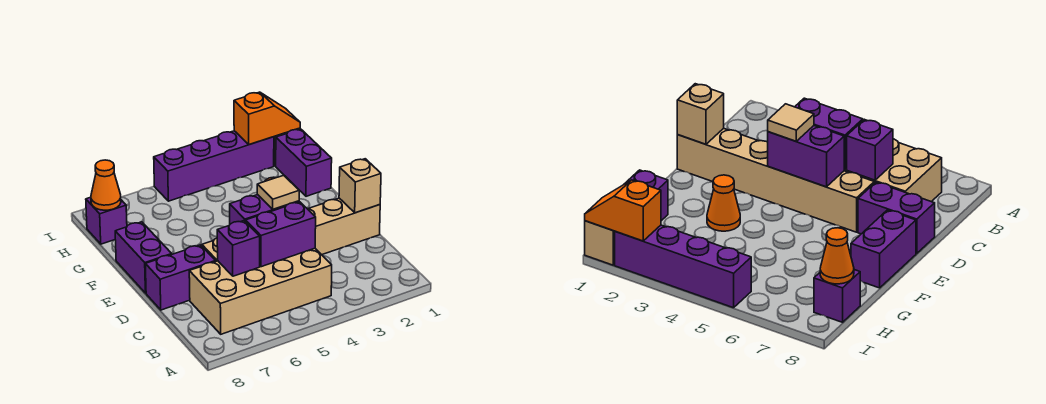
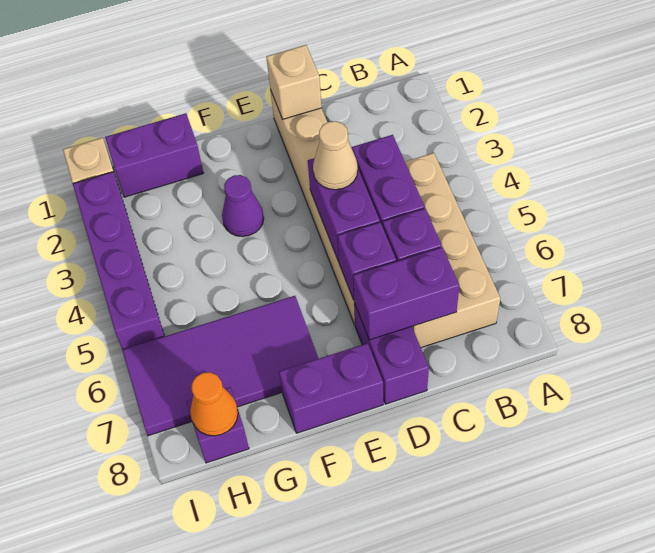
none -> purple 1x2 brick [353,247,459,340]
tan 1x1 tile [257,175,299,209] -> tan 1x1 cone [313,121,358,190]
none -> purple 1x1 brick [338,223,396,300]
orange 1x1 cone [707,175,740,231] -> purple 1x1 cone [222,175,264,237]
none -> purple 2x4 tile [122,296,318,436]
orange 1x2 slope [234,92,300,145] -> none

